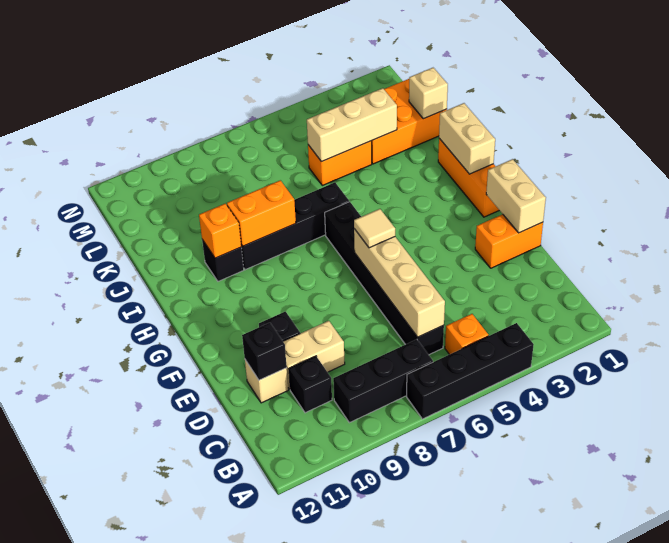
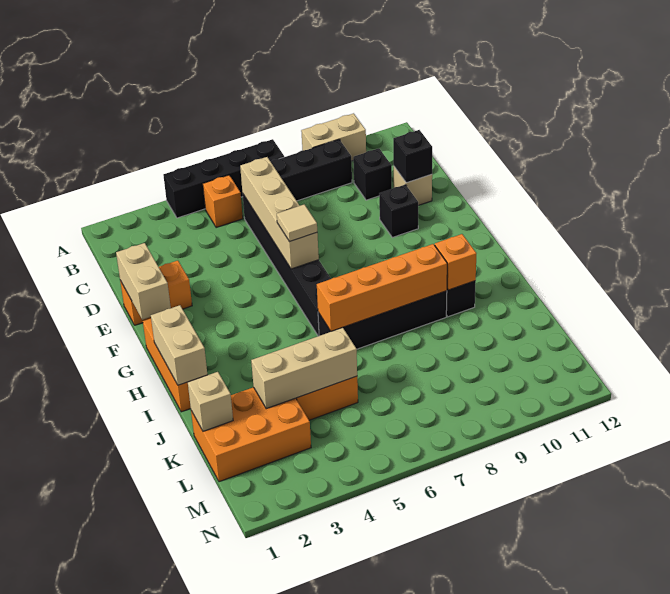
tan 1x2 brick [283,321,345,389] -> tan 1x2 brick moved to [301,113,366,161]
orange 1x2 brick [227,180,296,246] -> orange 1x4 brick [317,244,447,331]

